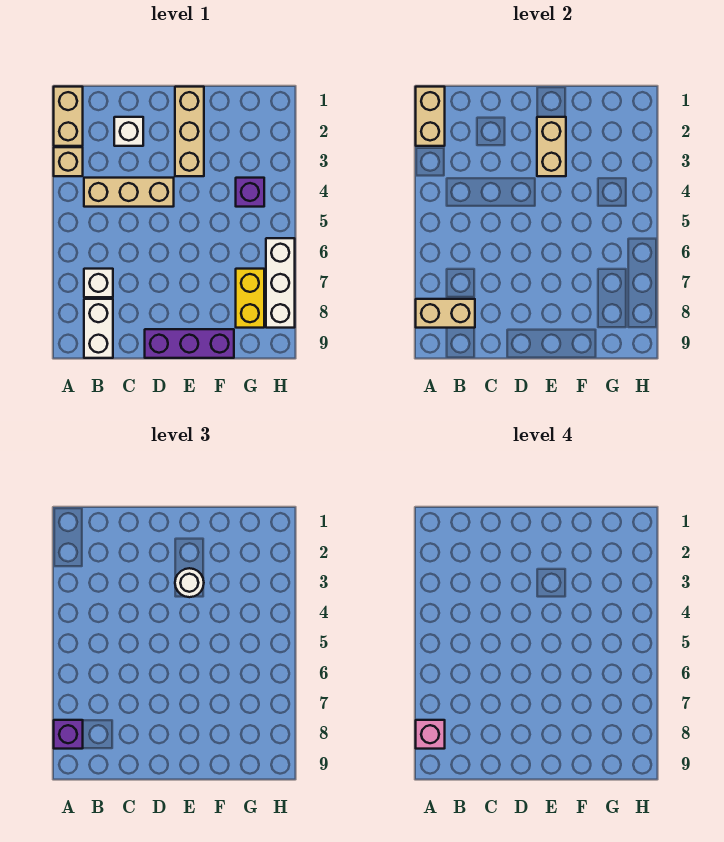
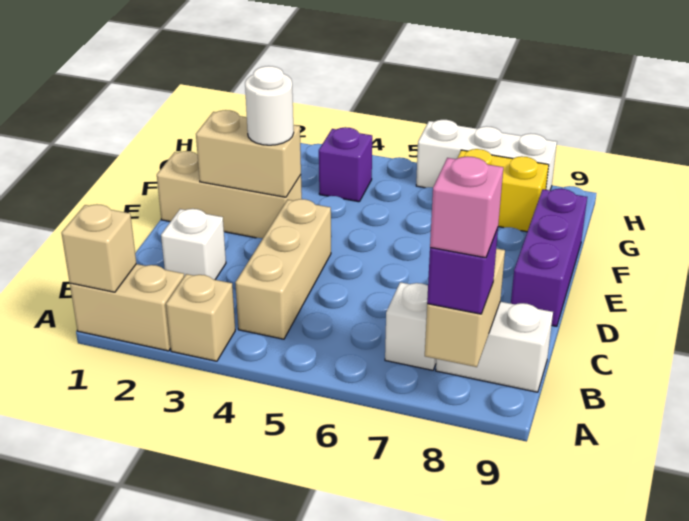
tan 1x2 brick [416,87,445,146] -> tan 1x1 brick [62,204,136,292]

